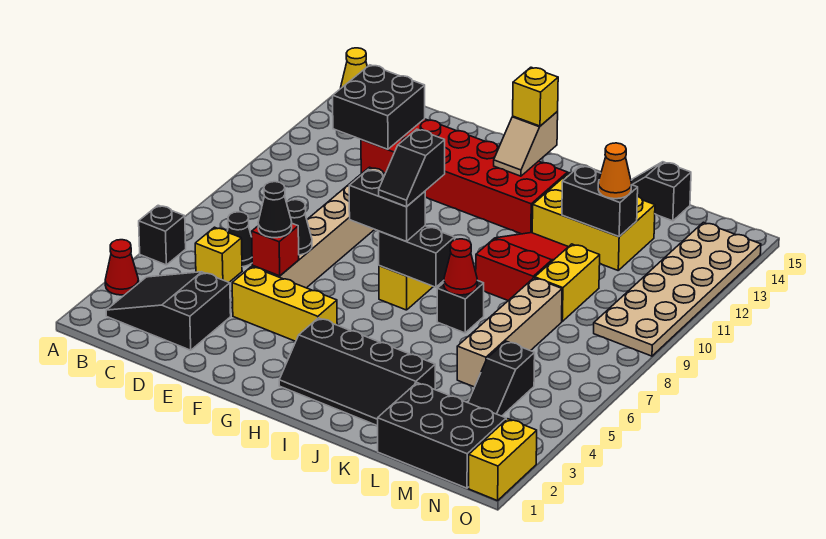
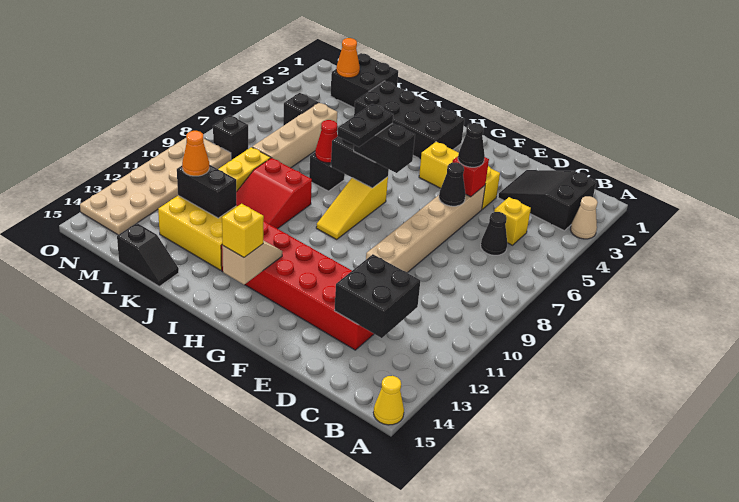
red 1x1 cone [105,240,139,295] -> tan 1x1 cone [570,196,598,239]
black 1x1 brick [139,205,186,265] -> black 1x1 brick moved to [213,115,248,160]
black 2x3 slope [106,272,231,350] -> black 2x3 slope turned to [498,170,596,231]
black 2x4 slope [279,318,435,426] -> black 2x4 brick [354,81,464,159]
black 1x2 slope [379,129,445,207] -> black 1x2 plate [338,104,393,147]
black 2x3 brick [378,383,506,488] -> black 2x2 brick [330,53,398,108]
none -> orange 1x1 cone [336,38,360,78]
yellow 1x2 brick [469,419,537,501] -> none

